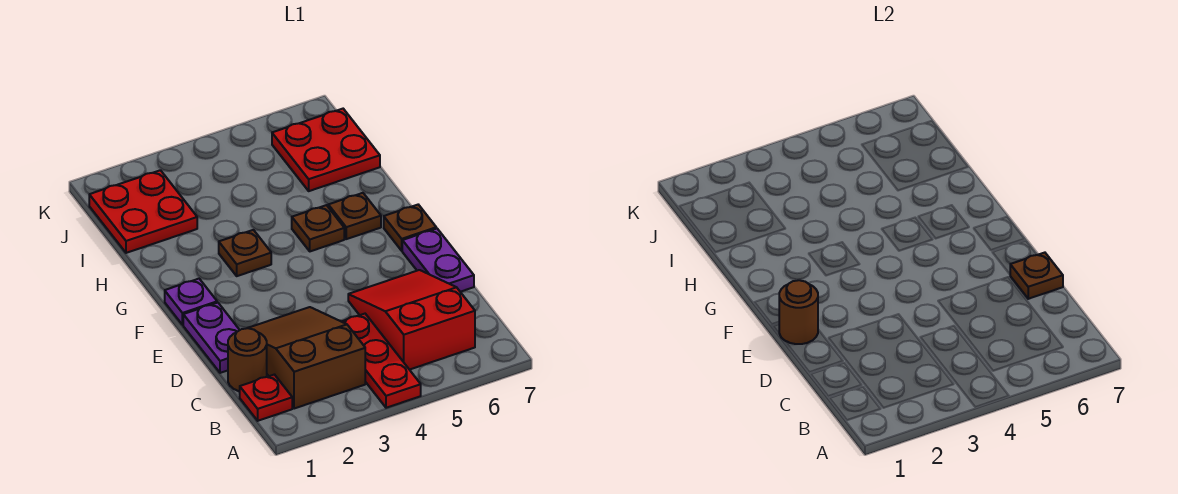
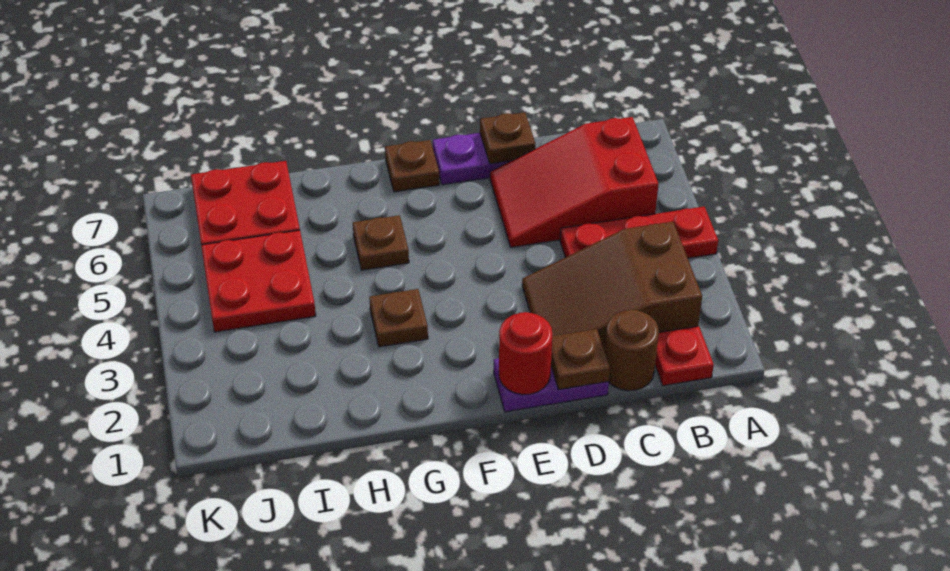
brown 1x1 round brick [779,280,818,344] -> red 1x1 round brick [499,312,552,395]
purple 1x1 plate [165,279,217,325] -> none
brown 1x1 plate [328,193,381,239] -> brown 1x1 plate moved to [551,329,610,389]
red 2x2 plate [89,170,197,253] -> red 2x2 plate moved to [201,230,316,332]

